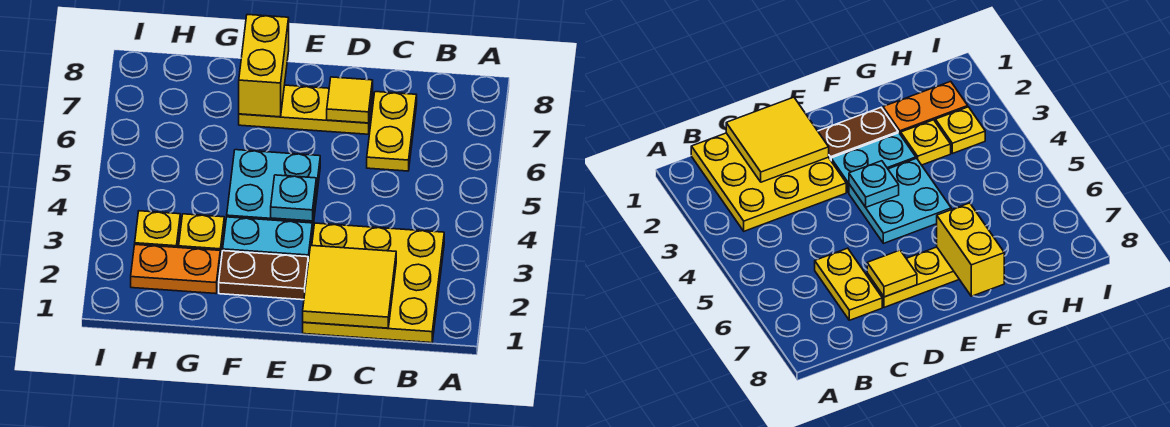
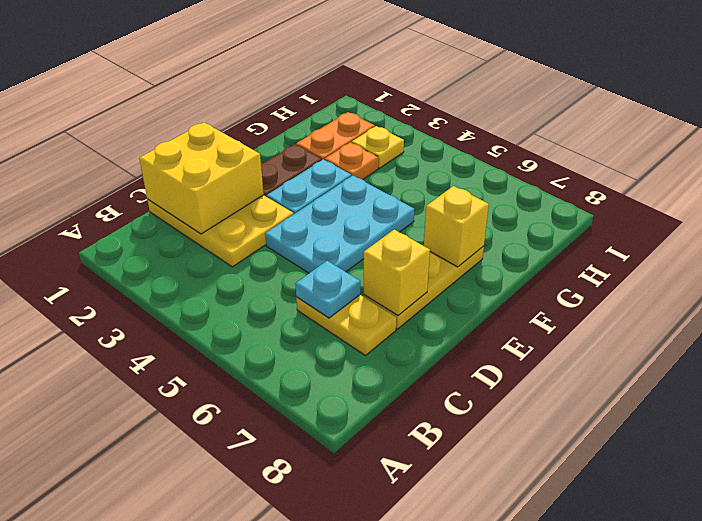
yellow 3x3 plate [303,223,444,343] -> yellow 2x3 plate [147,195,293,267]
yellow 2x2 tile [303,246,396,328] -> yellow 2x2 brick [139,123,264,234]
yellow 1x1 tile [327,77,373,123] -> yellow 1x1 brick [364,230,430,315]
cyan 2x2 plate [227,150,320,232] -> cyan 2x3 plate [265,176,415,273]
cyan 1x1 plate [271,175,316,221] -> cyan 1x1 plate moved to [295,261,360,318]
yellow 1x2 brick [239,14,289,117] -> yellow 1x1 brick [424,186,489,267]
yellow 1x1 plate [179,214,224,260] -> orange 1x1 plate [325,142,378,179]

